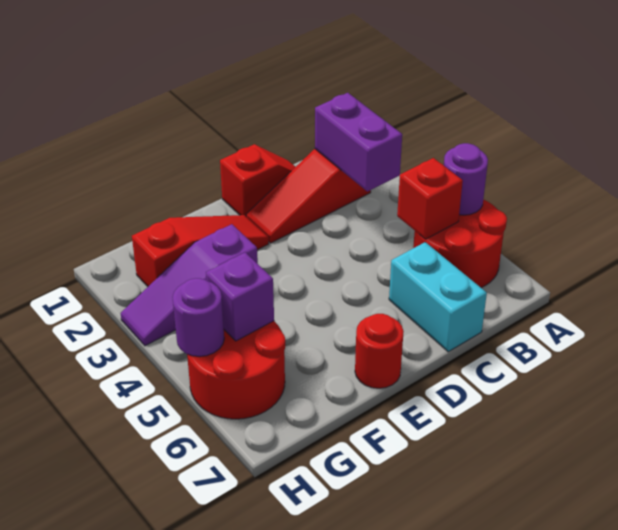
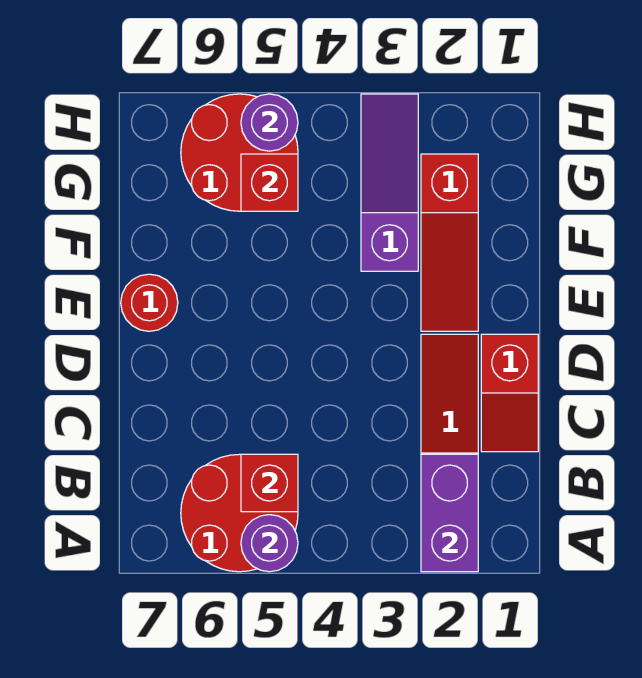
purple 1x2 brick [315,93,402,191] -> purple 1x2 brick turned to [421,454,478,572]
cyan 1x2 brick [389,242,487,352] -> none
purple 1x1 brick [206,252,274,341] -> red 1x1 brick [241,154,298,211]

